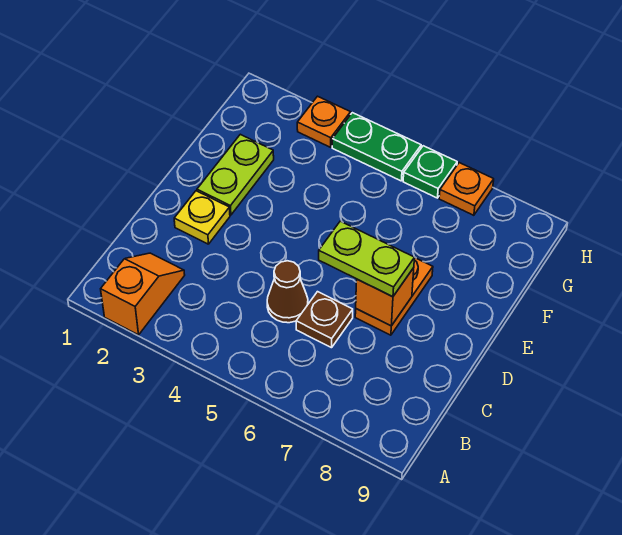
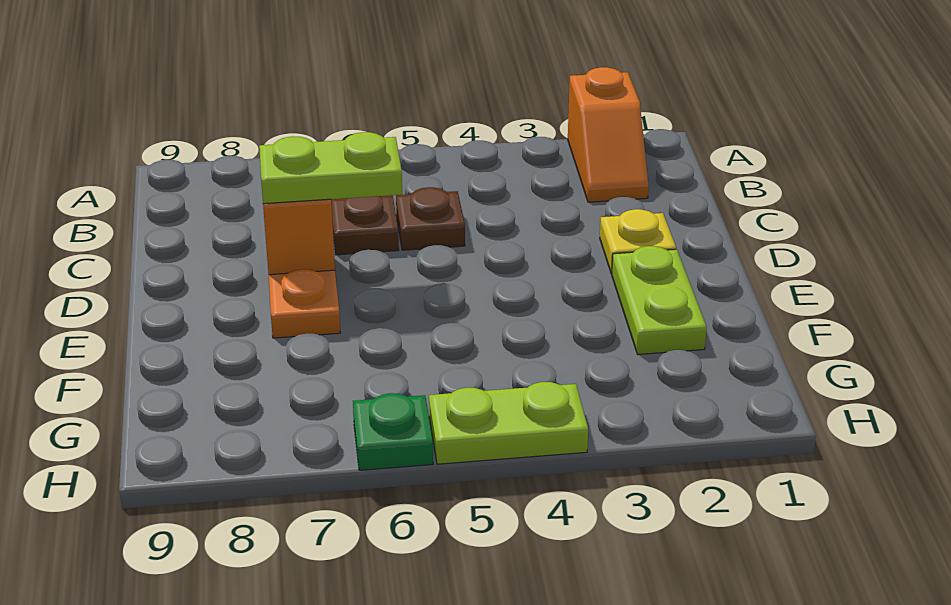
brown 1x1 cone [267,261,308,323] -> brown 1x1 plate [396,187,465,250]
orange 1x1 plate [297,96,351,147] -> none
green 1x2 plate [332,113,421,181] -> lime 1x2 plate [429,382,588,464]
orange 1x1 plate [439,163,494,215] -> none

